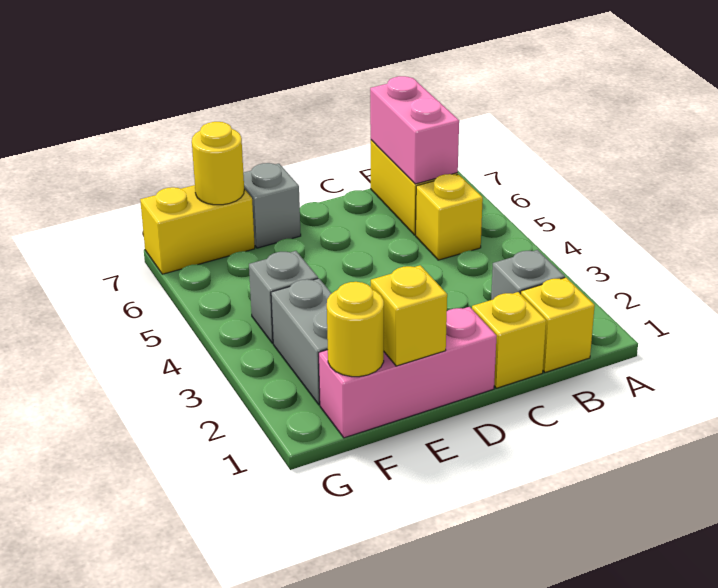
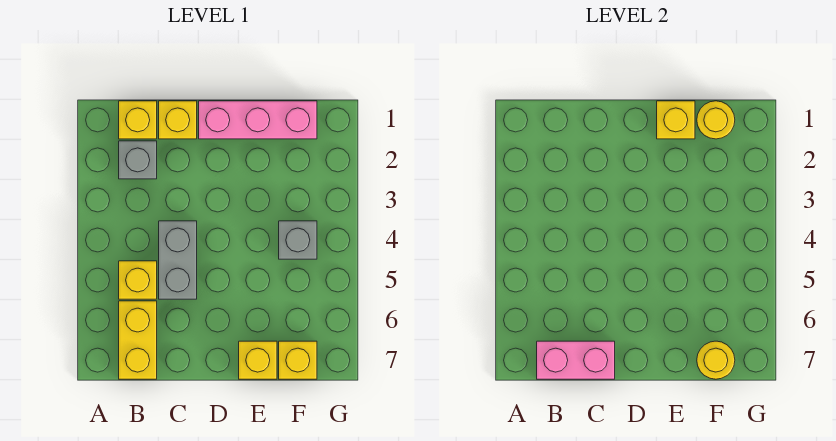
pink 1x2 brick [370,76,459,184] -> pink 1x2 brick turned to [537,341,615,379]
grey 1x1 brick [243,163,301,248] -> yellow 1x1 brick [239,341,277,379]
grey 1x2 brick [271,278,332,405] -> grey 1x2 brick moved to [159,221,197,299]
yellow 1x2 brick [140,185,255,274] -> yellow 1x1 brick [279,341,317,379]

